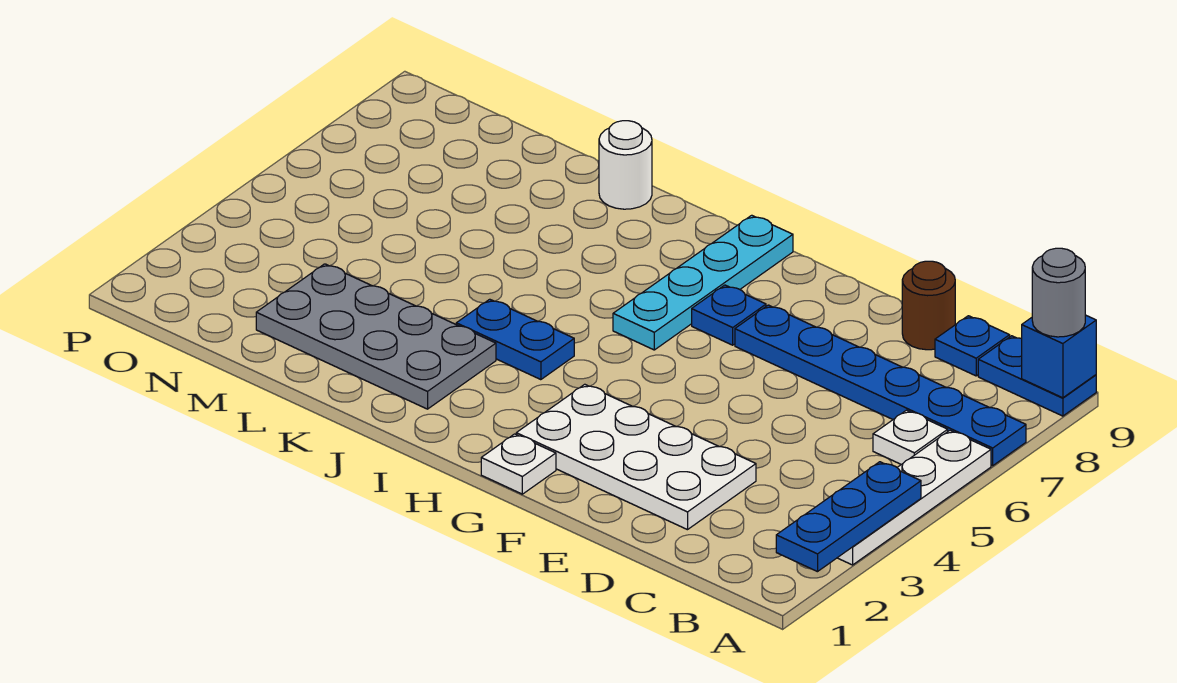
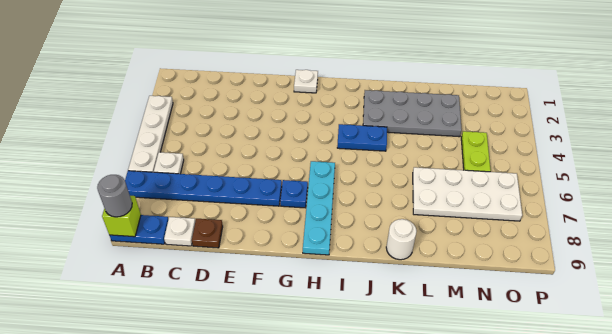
blue 1x3 plate [776,462,921,572] -> none
blue 1x1 brick [1022,315,1096,398] -> lime 1x1 brick [102,196,141,237]
blue 1x1 plate [935,316,1010,376] -> white 1x1 plate [164,217,195,246]
white 2x4 plate [516,384,756,530] -> white 2x4 plate moved to [413,167,522,221]
brown 1x1 round brick [902,261,955,350] -> brown 1x1 plate [192,219,223,248]
none -> lime 1x2 plate [461,131,491,172]

